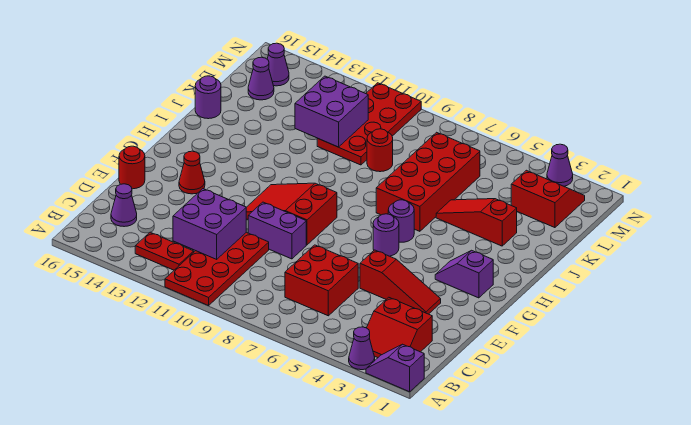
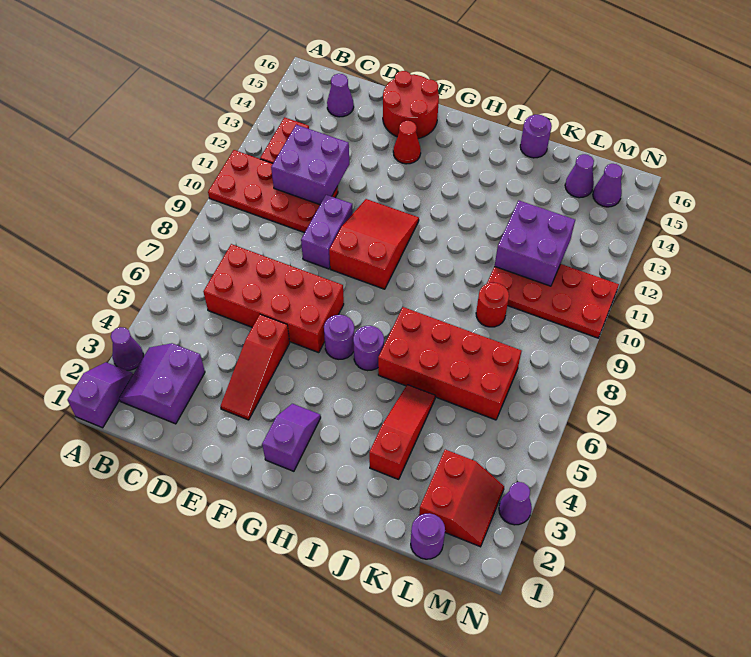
red 2x2 slope [367,297,432,358] -> purple 2x2 slope [119,343,205,424]
red 2x2 brick [285,245,358,316] -> red 2x4 brick [203,244,344,353]
red 1x1 round brick [119,146,145,189] -> red 2x2 round brick [383,71,439,139]
none -> purple 1x1 round brick [411,513,445,559]

